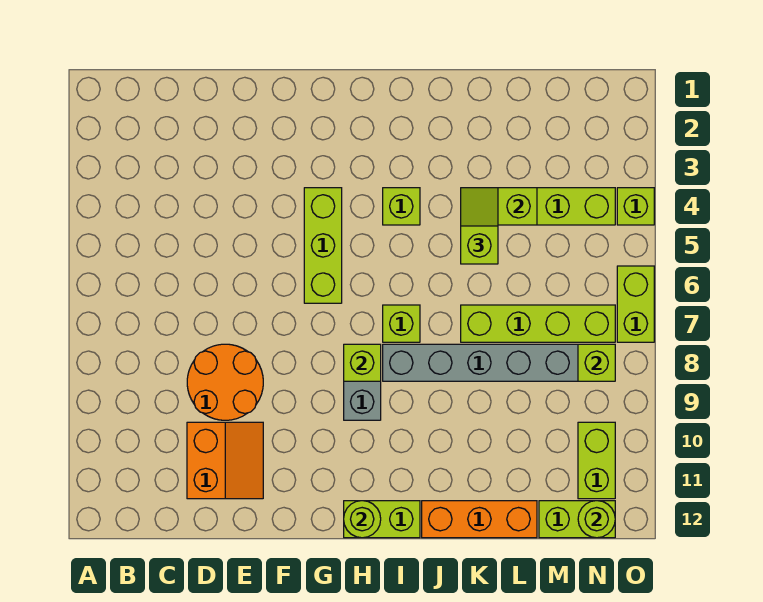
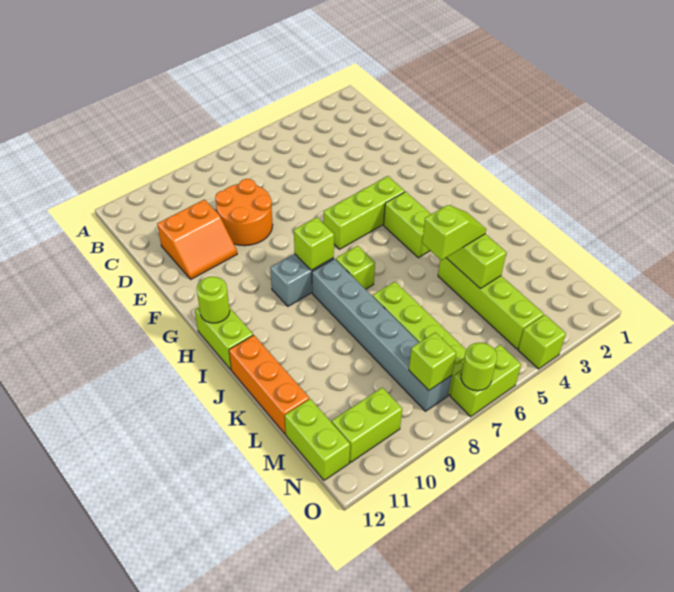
lime 1x1 brick [383,188,420,225] -> lime 1x2 brick [384,192,431,258]
lime 1x1 round brick [578,501,615,538] -> lime 1x1 round brick moved to [461,343,497,391]

